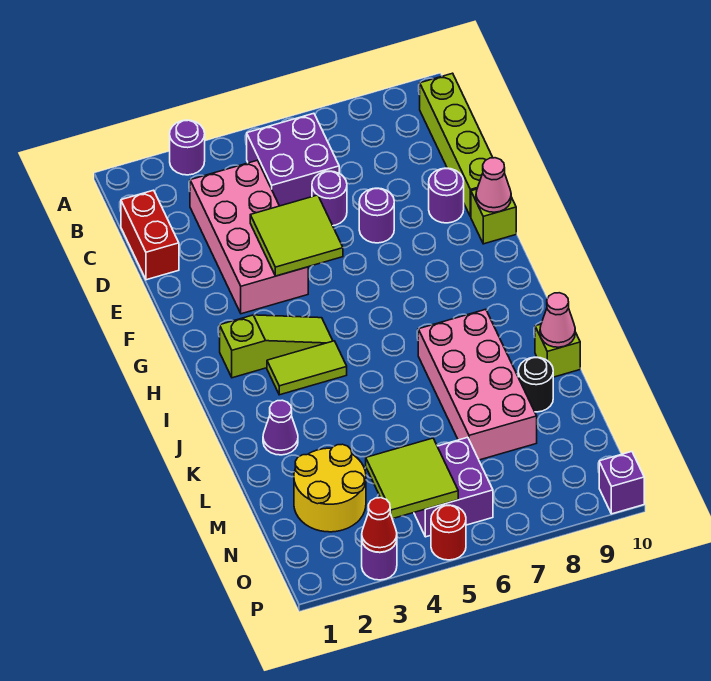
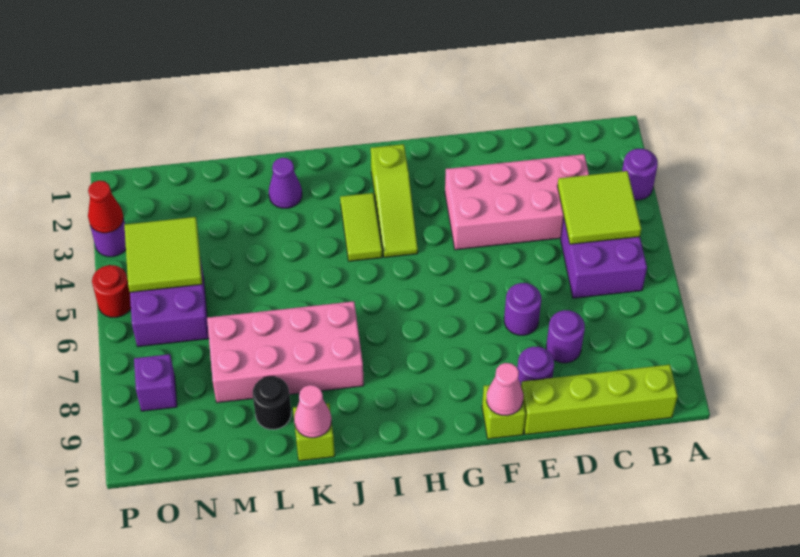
red 1x2 brick [121,190,179,280] -> none
purple 1x1 round brick [312,171,347,226] -> purple 1x1 round brick moved to [546,310,585,363]
lime 2x2 tile [250,195,343,276] -> lime 2x2 tile moved to [557,171,641,244]
yellow 2x2 round brick [294,444,366,532] -> none
purple 1x1 brick [599,452,644,514] -> purple 1x1 brick moved to [134,354,177,411]

